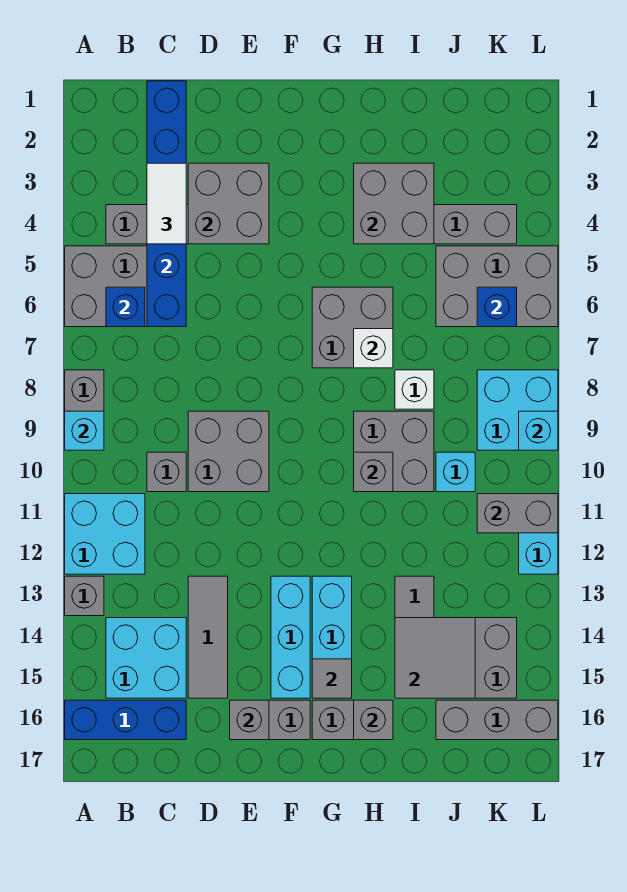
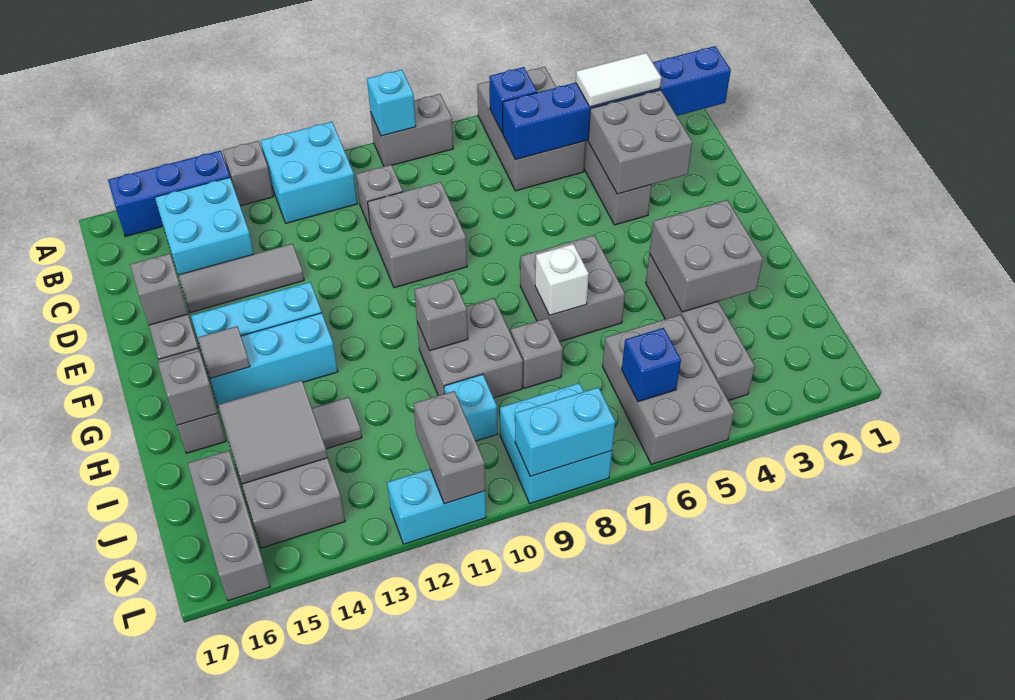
blue 1x3 brick [65,700,186,740] -> blue 1x3 brick turned to [108,151,230,237]
white 1x1 brick [395,370,434,409] -> grey 1x1 brick [511,318,563,388]
cyan 1x1 brick [519,411,558,450] -> cyan 1x2 brick [515,387,615,476]

